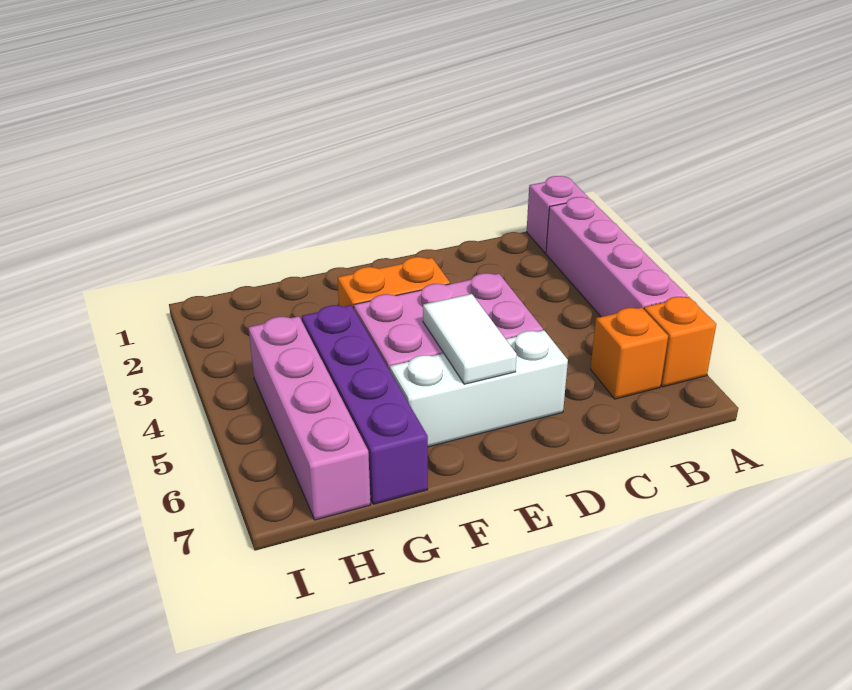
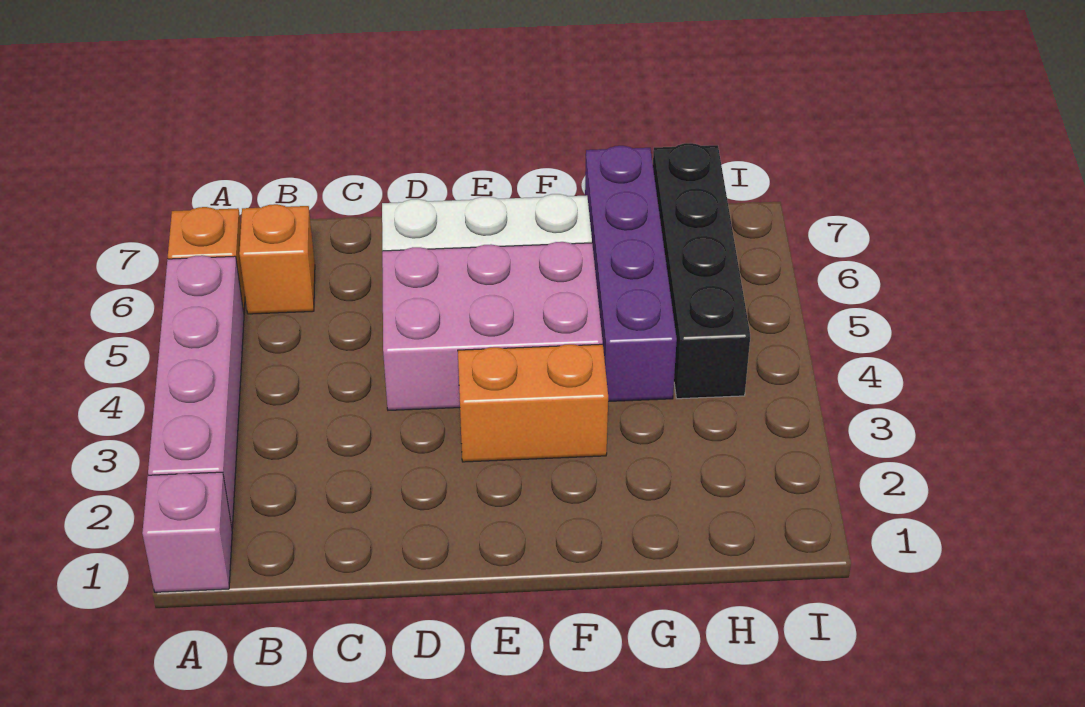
white 1x2 tile [423,294,517,384] -> none
pink 1x4 brick [248,316,371,520] -> black 1x4 brick [653,143,750,399]

